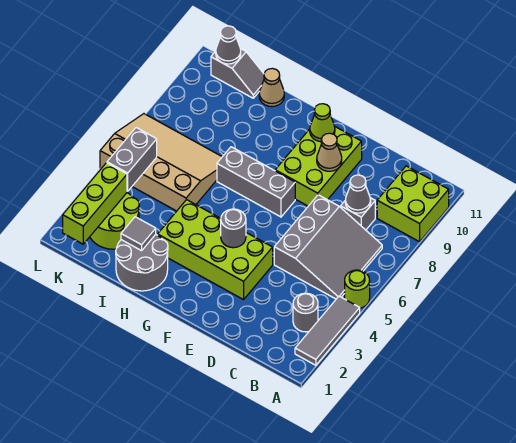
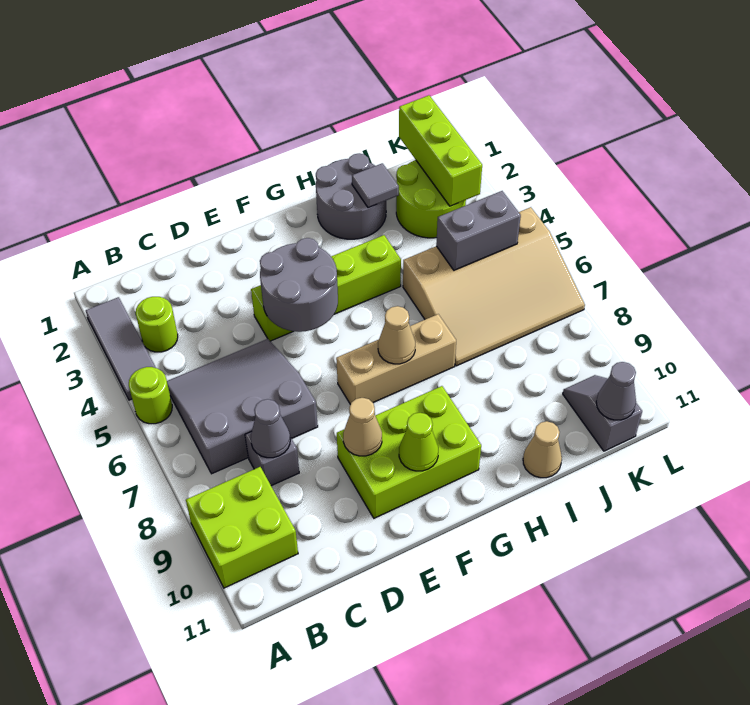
grey 1x1 round brick [293,293,318,332] -> lime 1x1 round brick [136,297,178,352]
grey 3x3 slope [274,195,382,299] -> grey 3x3 slope turned to [167,339,318,474]
lime 2x4 brick [158,200,273,300] -> lime 1x4 brick [251,235,401,341]
lime 2x3 brick [275,127,362,206] -> lime 2x3 brick turned to [337,386,481,518]
grey 1x1 round brick [221,209,246,248] -> grey 2x2 round brick [260,238,338,332]
grey 1x3 brick [217,147,295,217] -> tan 1x3 brick [336,314,456,404]
none -> tan 1x1 cone [378,306,415,364]
grey 1x2 slope [211,49,264,98] -> grey 1x2 slope turned to [563,375,642,451]
grey 1x2 brick [107,128,157,191] -> grey 1x2 brick turned to [436,191,521,270]

